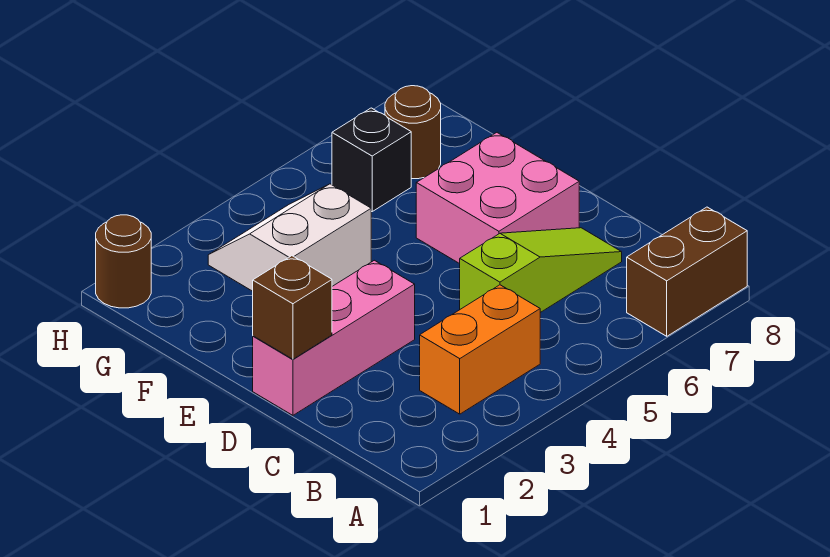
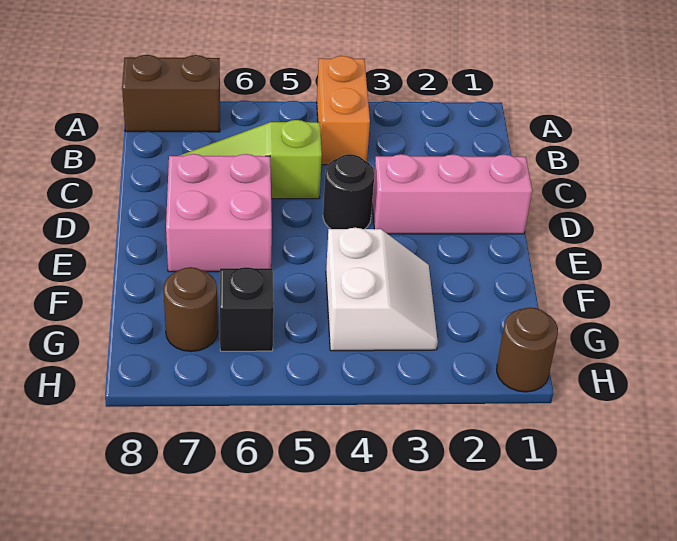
orange 1x2 brick [420,285,540,414] -> orange 1x2 brick turned to [317,56,370,165]
brown 1x1 brick [253,256,332,359] -> none
none -> black 1x1 round brick [323,154,375,229]
white 2x2 slope [208,184,371,291] -> white 2x2 slope turned to [326,228,438,351]

